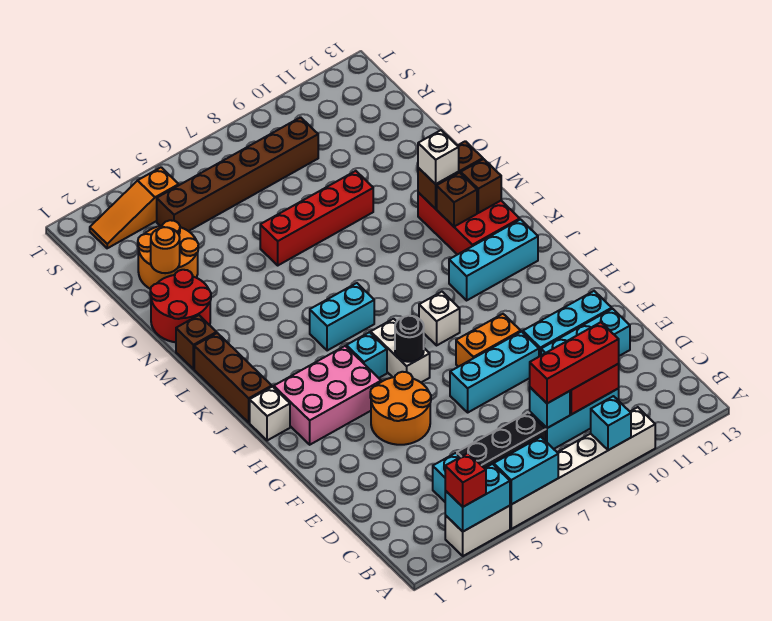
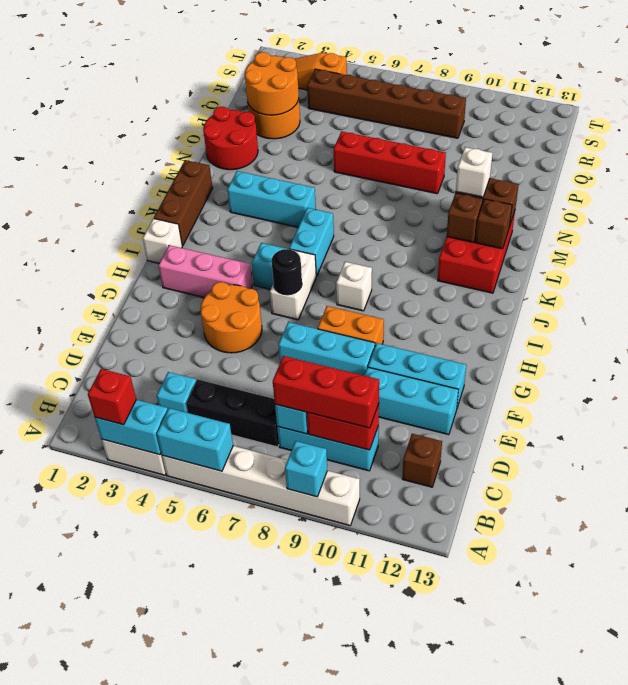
pink 2x3 brick [274,346,381,445] -> pink 1x3 brick [158,245,252,298]
cyan 1x3 brick [449,220,538,300] -> cyan 1x3 brick moved to [227,171,316,227]
cyan 1x2 brick [310,283,374,351] -> cyan 1x2 brick turned to [289,208,334,276]
brown 1x1 brick [176,315,217,369] -> brown 1x1 brick moved to [402,434,442,487]
orange 1x1 round brick [151,227,180,273] -> orange 2x2 round brick [245,52,299,115]

